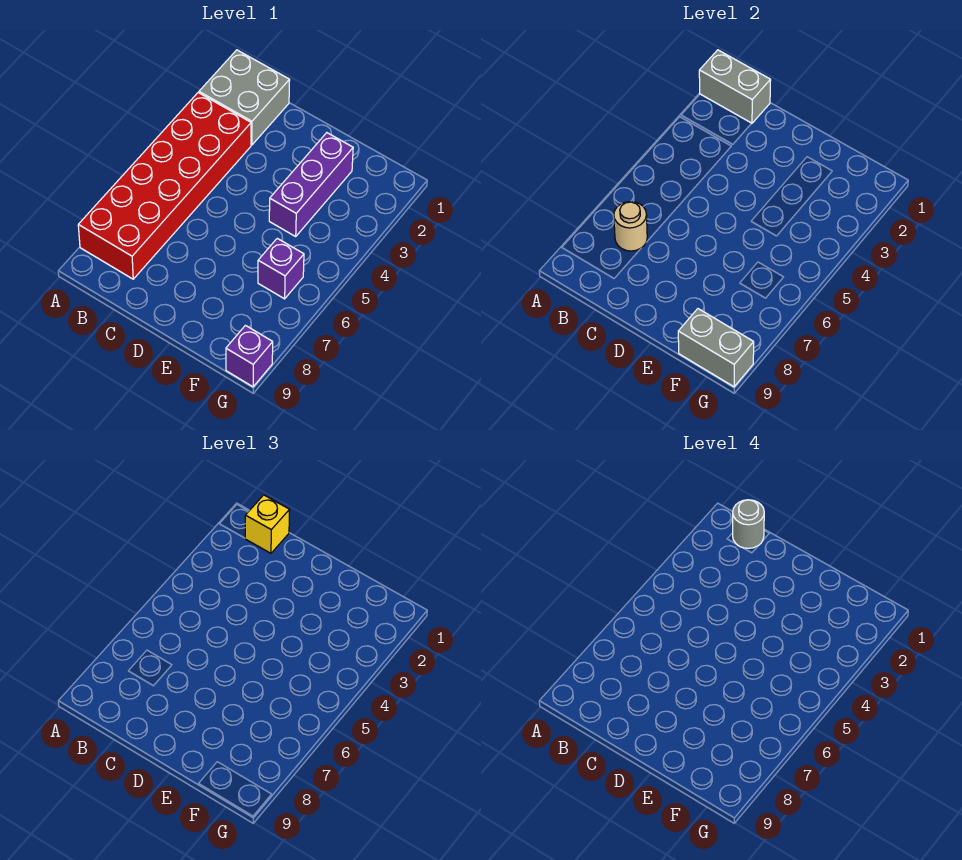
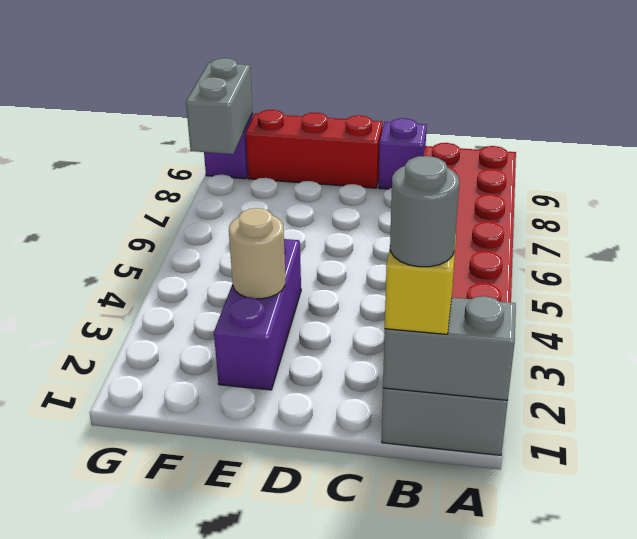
tan 1x1 round brick [614,201,647,251] -> tan 1x1 round brick moved to [229,208,285,299]
none -> red 1x3 brick [246,110,382,188]
purple 1x1 brick [258,238,304,299] -> purple 1x1 brick moved to [379,118,427,189]
grey 1x2 brick [678,309,754,387] -> grey 1x2 brick turned to [186,58,253,154]

